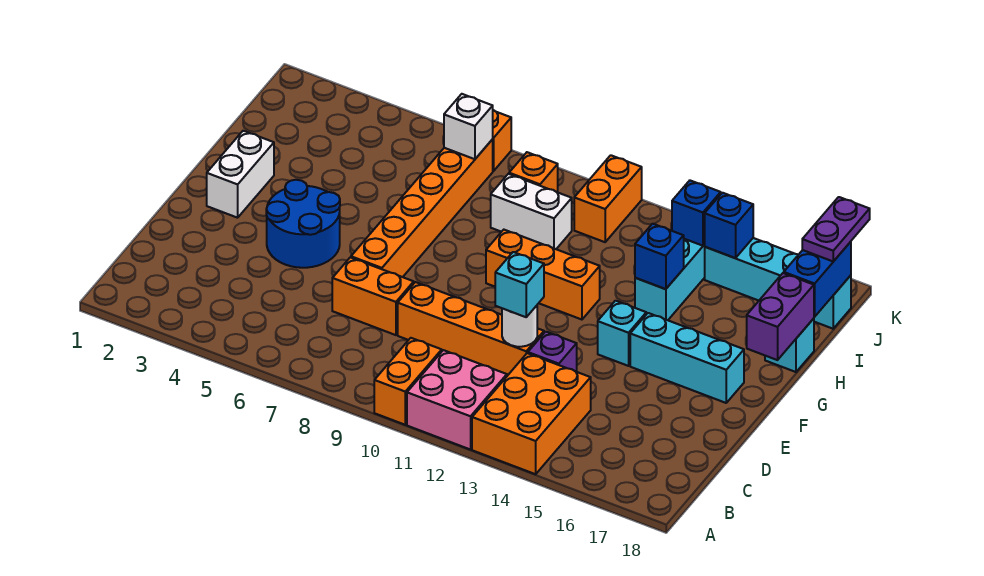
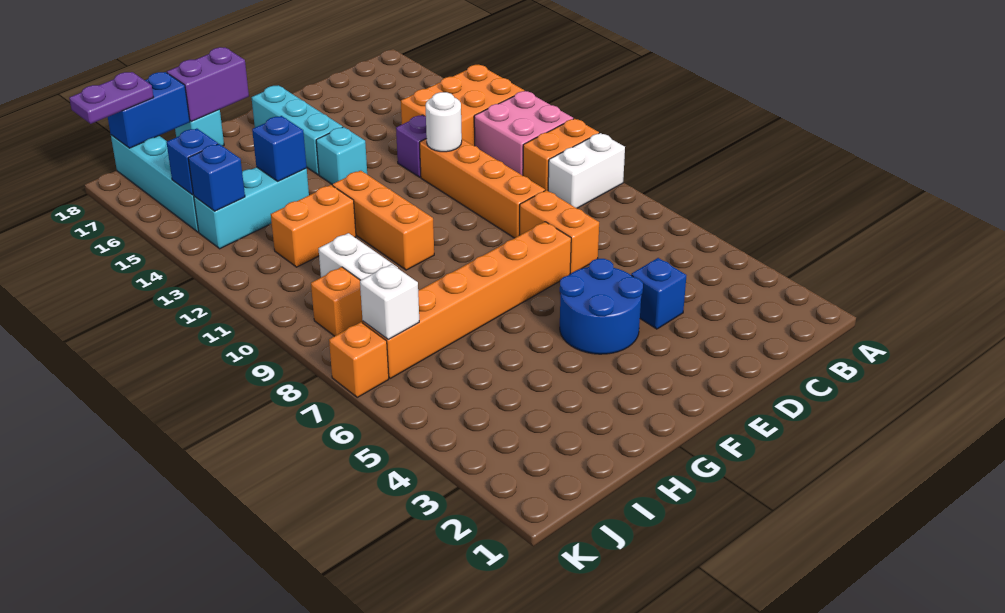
none -> blue 1x1 brick [631,258,687,329]
cyan 1x1 brick [495,252,544,317] -> none
white 1x2 brick [207,131,274,218] -> white 1x2 brick moved to [548,133,625,208]
orange 1x2 brick [574,155,642,242] -> orange 1x2 brick moved to [271,185,356,267]

